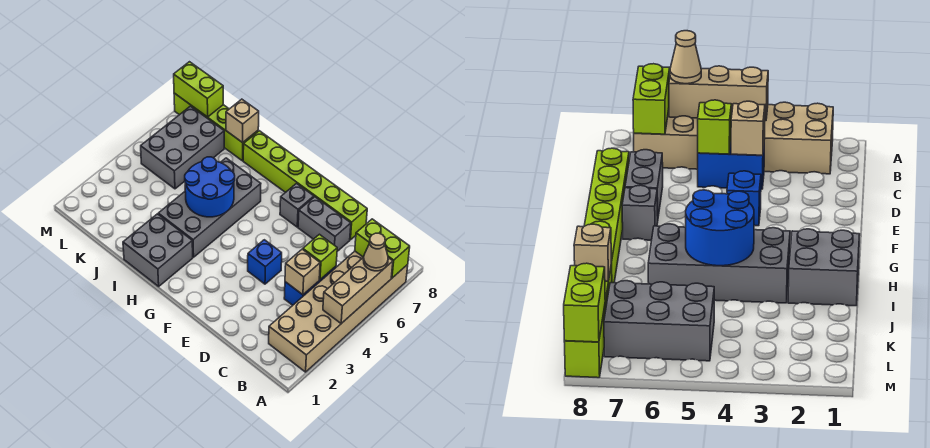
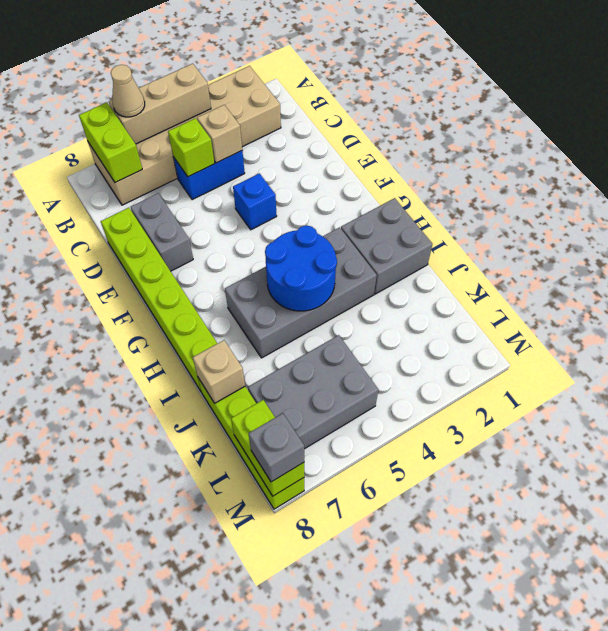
grey 1x1 brick [280,184,314,227] -> grey 1x1 brick moved to [248,413,304,482]

